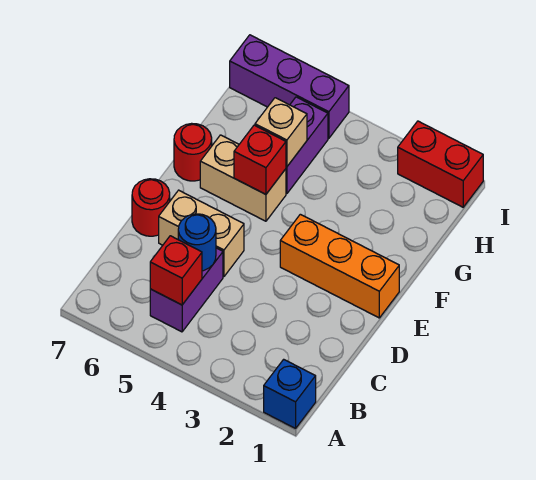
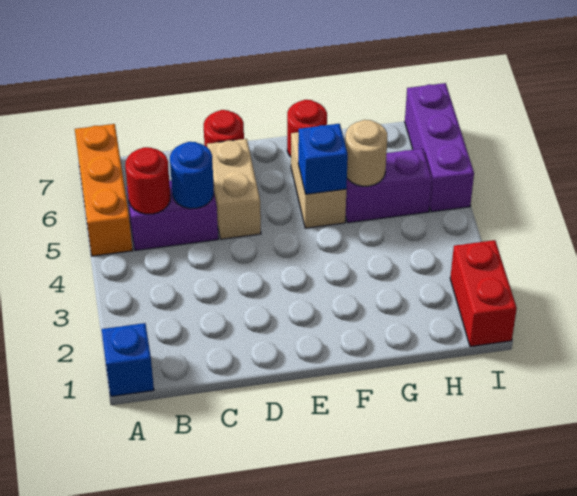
red 1x1 brick [150,236,202,305] -> red 1x1 round brick [125,147,170,214]
orange 1x3 brick [280,214,399,318] -> orange 1x3 brick moved to [75,124,133,256]
red 1x1 brick [234,125,286,194] -> blue 1x1 brick [298,124,348,194]
tan 1x1 brick [255,98,307,167] -> tan 1x1 round brick [345,120,387,186]

